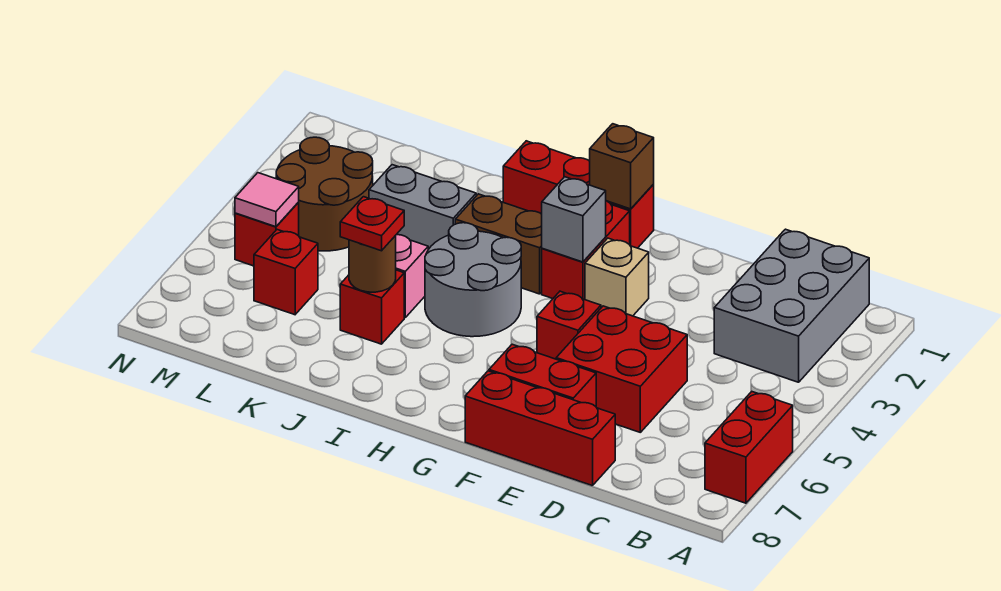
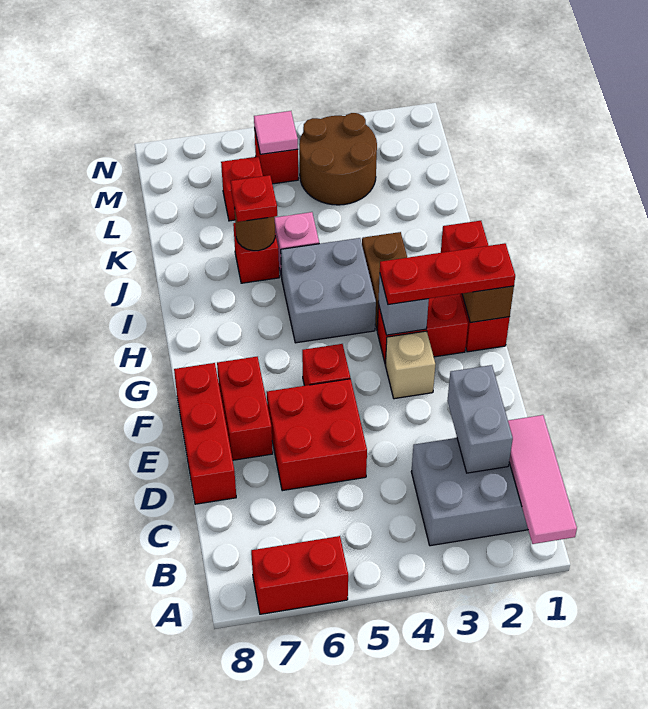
none -> pink 1x3 tile [508,415,577,544]
none -> red 1x3 plate [380,243,515,305]
grey 2x2 round brick [425,223,521,337] -> grey 2x2 brick [281,238,376,343]
grey 1x2 brick [369,165,476,249] -> grey 1x2 brick moved to [447,365,513,473]

